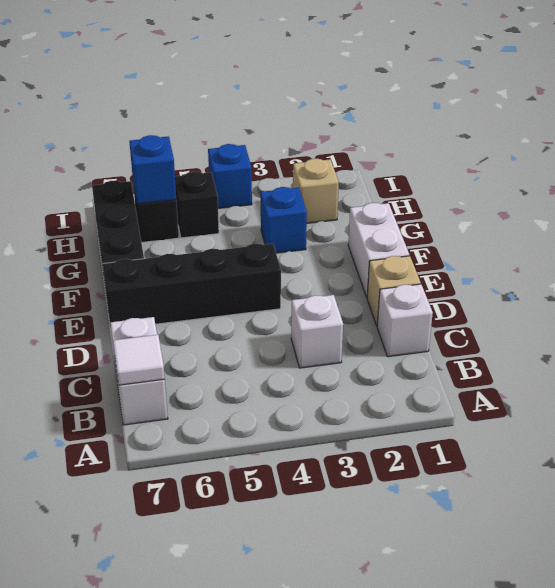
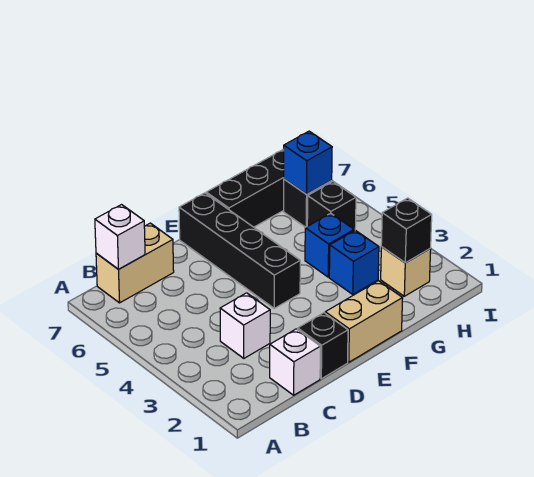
white 1x2 brick [110,317,168,425] -> tan 1x2 brick [96,223,174,303]
white 1x1 tile [113,335,165,385] -> white 1x1 brick [95,205,145,269]
tan 1x1 brick [367,256,421,326] -> black 1x1 brick [298,313,348,379]
white 1x2 brick [348,203,409,297] -> tan 1x2 brick [325,281,403,362]
none -> black 1x1 brick [381,198,432,263]
blue 1x1 brick [208,144,252,209] -> blue 1x1 brick moved to [305,213,354,277]

